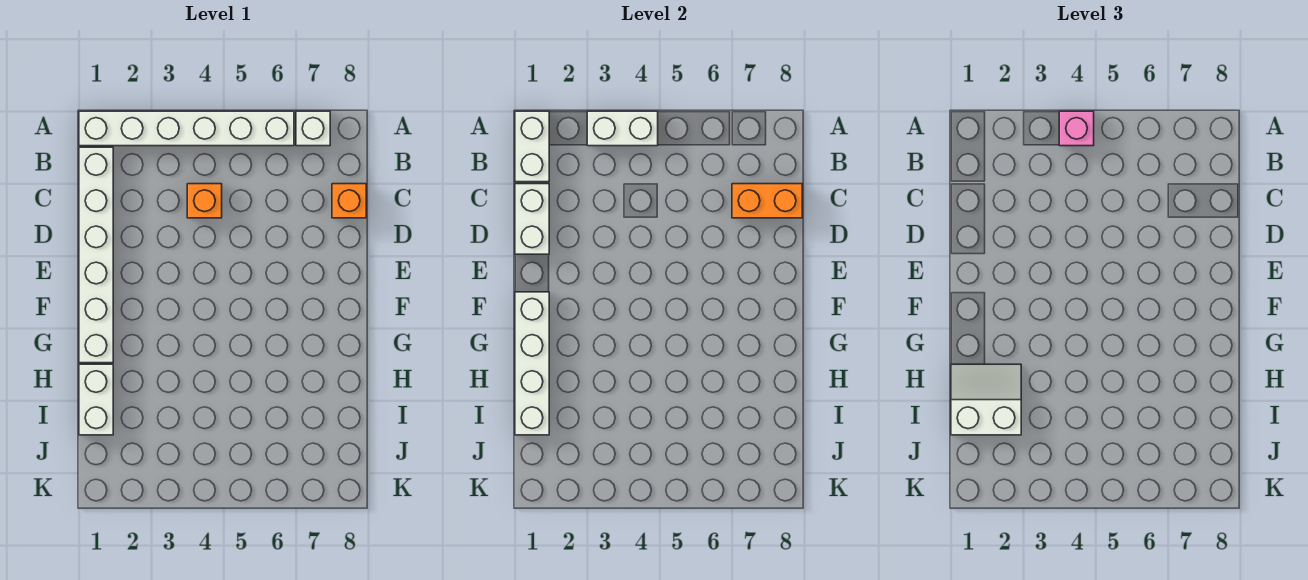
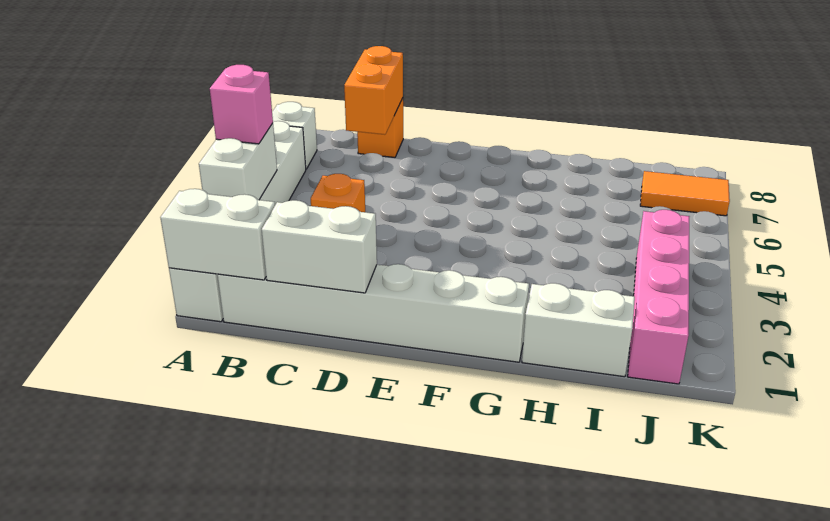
white 1x4 brick [515,292,549,435] -> none
white 2x2 slope [951,364,1021,435] -> none
none -> pink 1x4 brick [628,210,689,384]
none -> orange 1x2 tile [640,171,730,216]

